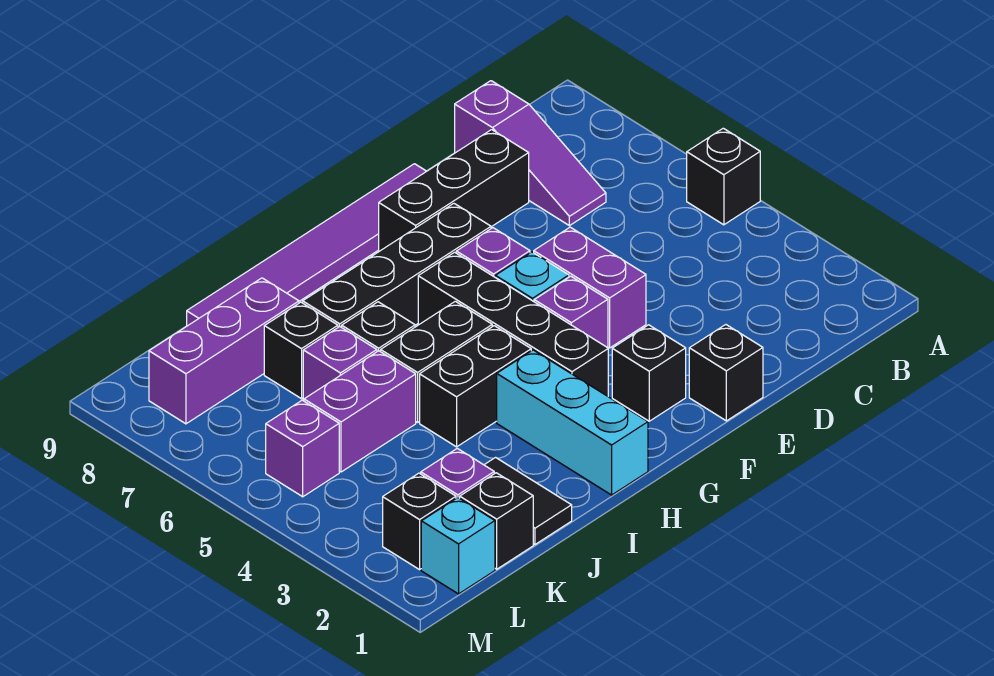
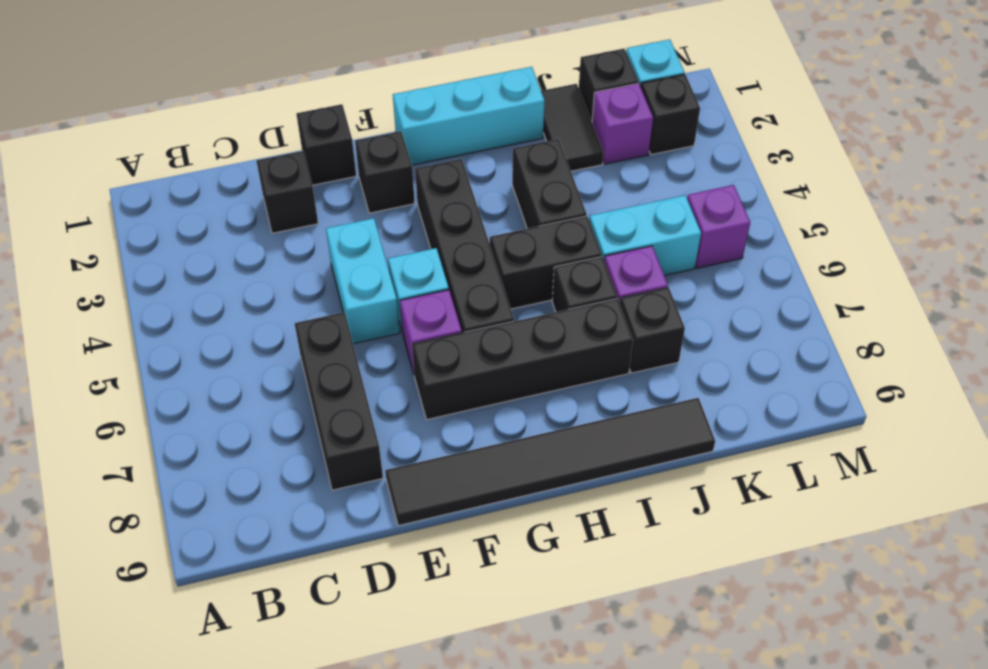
black 1x1 brick [687,128,760,225] -> black 1x1 brick moved to [256,151,318,233]
purple 1x3 slope [455,81,606,226] -> none
black 1x3 brick [379,130,529,251] -> black 1x3 brick turned to [294,312,383,490]
purple 1x2 brick [534,227,646,348] -> cyan 1x2 brick [326,218,400,344]
purple 1x6 tile [187,164,427,326] -> black 1x6 tile [385,398,715,526]
purple 1x1 brick [534,276,608,348] -> none
cyan 1x3 brick [497,350,648,495] -> cyan 1x3 brick turned to [393,67,545,165]
black 1x2 brick [420,326,531,447] -> black 1x2 brick turned to [512,139,587,229]
purple 1x2 brick [304,351,416,472] -> cyan 1x2 brick [589,195,701,276]
purple 1x3 brick [149,278,299,424] -> none

